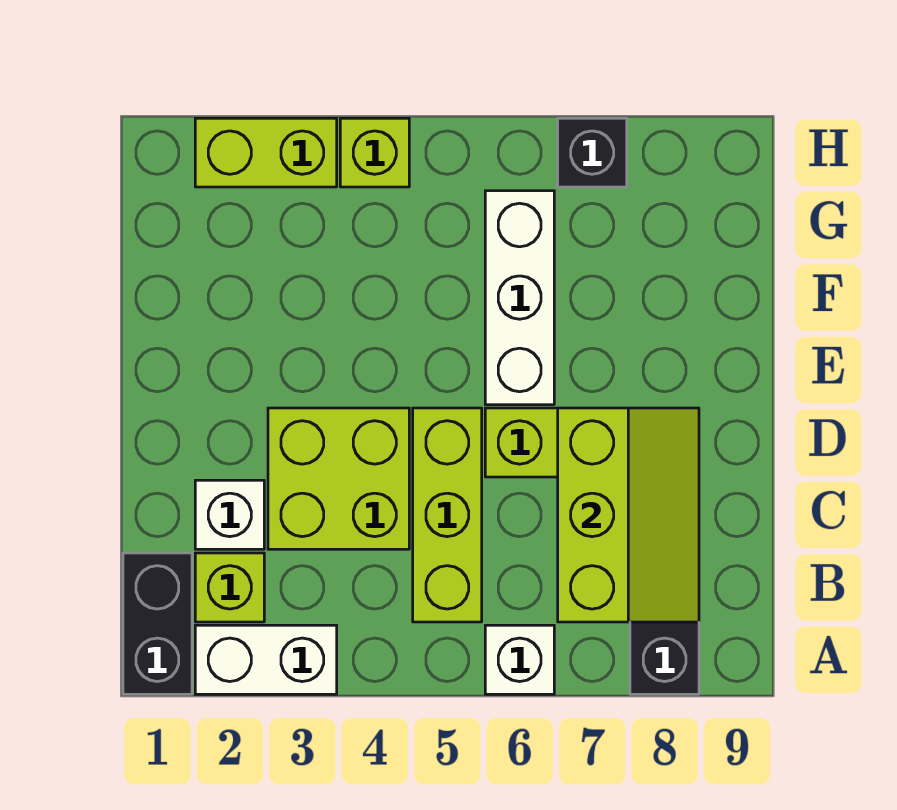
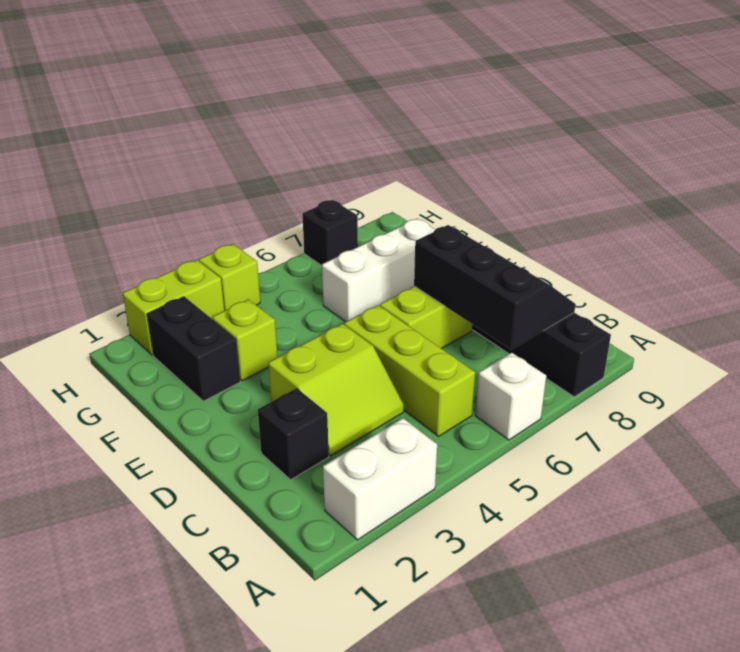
black 1x2 brick [123,553,192,694] -> black 1x2 brick moved to [147,297,240,401]
lime 1x1 brick [195,553,264,622] -> lime 1x1 brick moved to [212,299,277,381]
lime 2x3 slope [558,408,699,622] -> black 2x3 slope [414,225,576,350]
white 1x1 brick [195,480,264,549] -> black 1x1 brick [258,388,329,480]
lime 2x2 brick [268,408,409,549] -> lime 2x2 slope [268,324,404,456]
white 1x3 brick [485,191,554,405] -> white 1x3 brick turned to [322,219,435,322]

